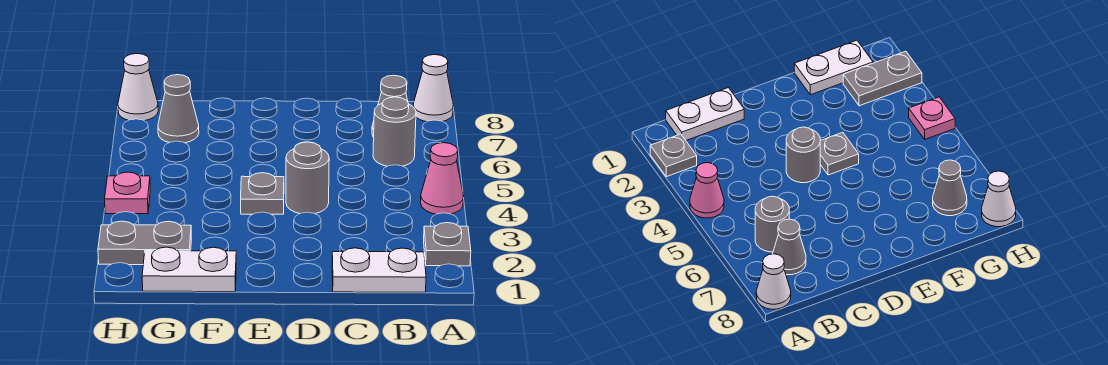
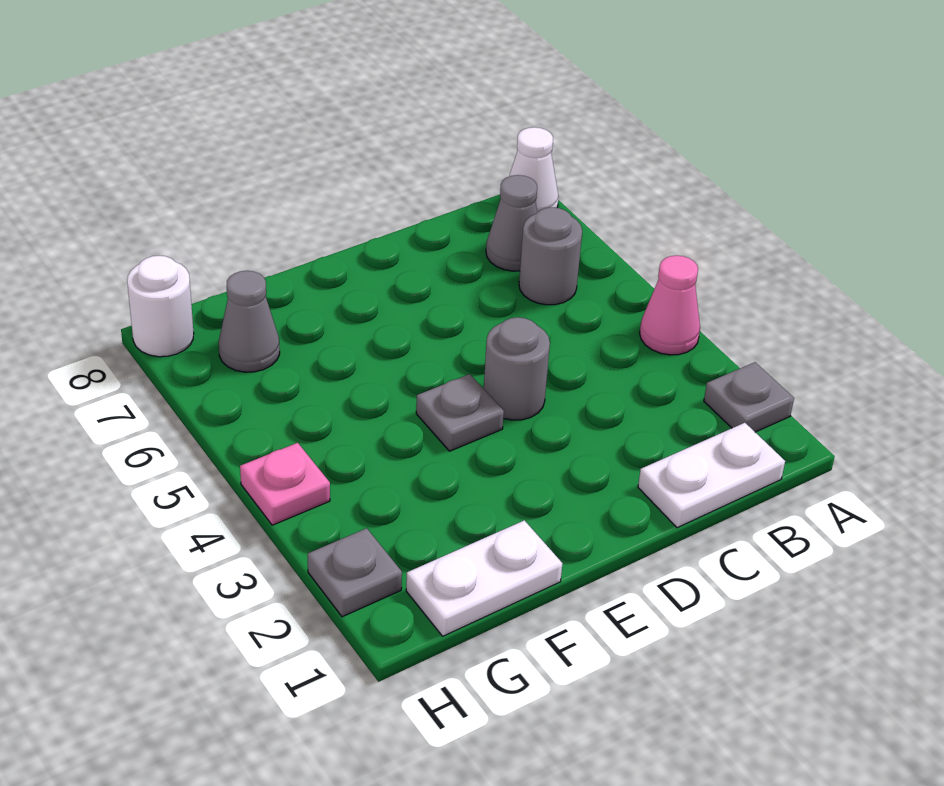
grey 1x2 plate [98,221,191,265] -> grey 1x1 plate [308,528,402,617]
white 1x1 cone [118,54,158,121] -> white 1x1 round brick [127,256,194,357]

